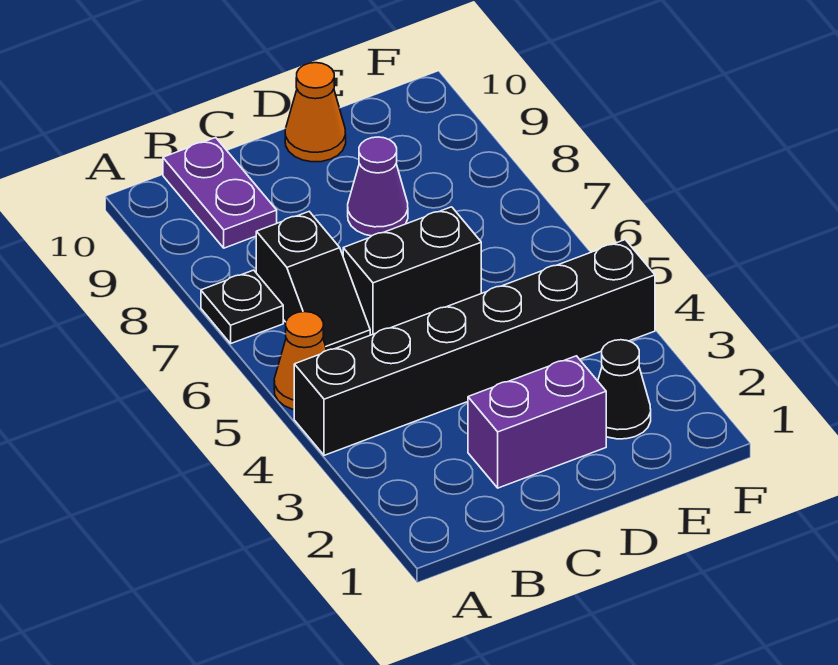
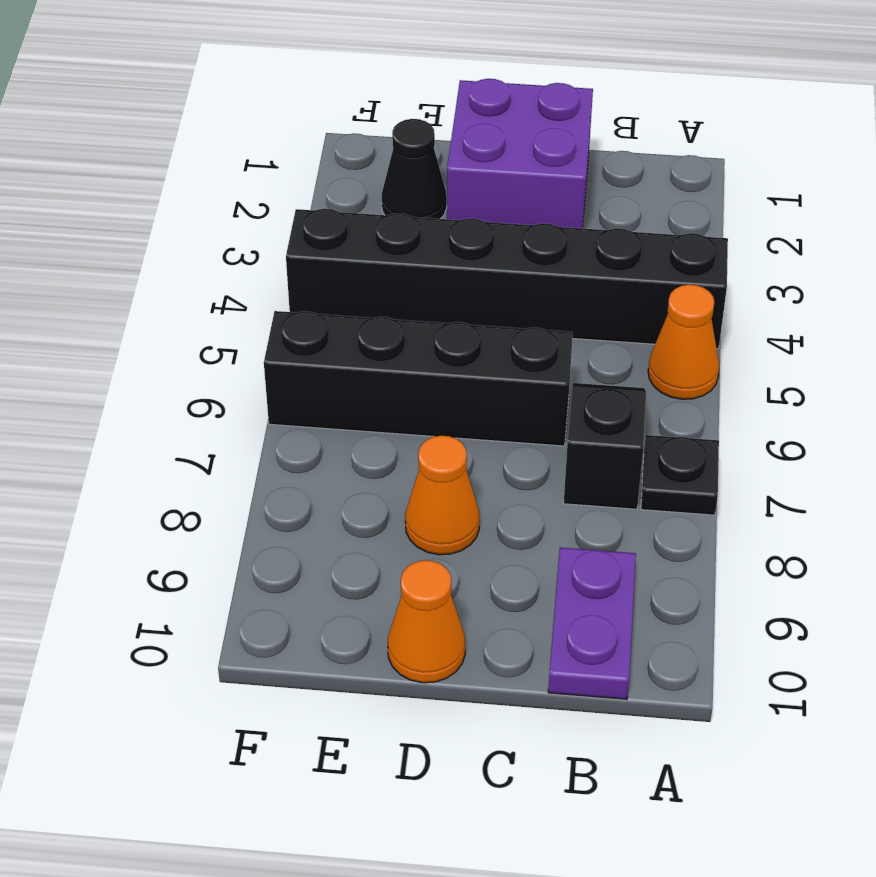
purple 1x2 brick [468,356,606,488] -> purple 2x2 brick [447,79,593,228]
black 1x2 brick [343,207,481,335] -> black 1x4 brick [264,311,573,446]
purple 1x1 cone [348,137,408,236] -> orange 1x1 cone [405,436,480,555]

